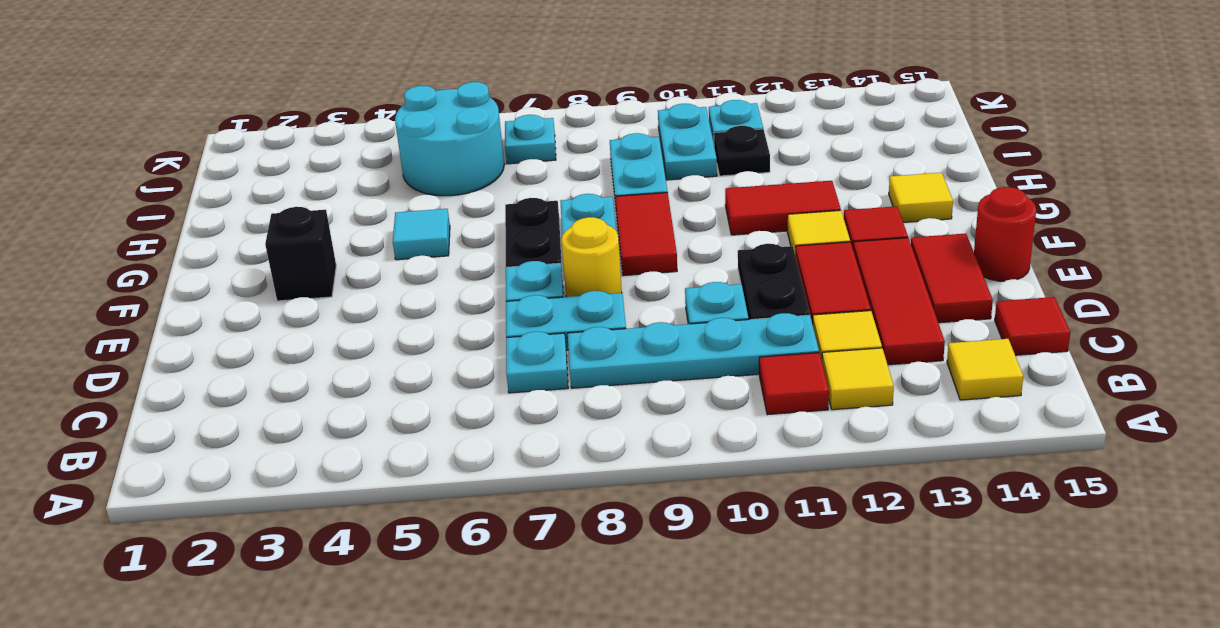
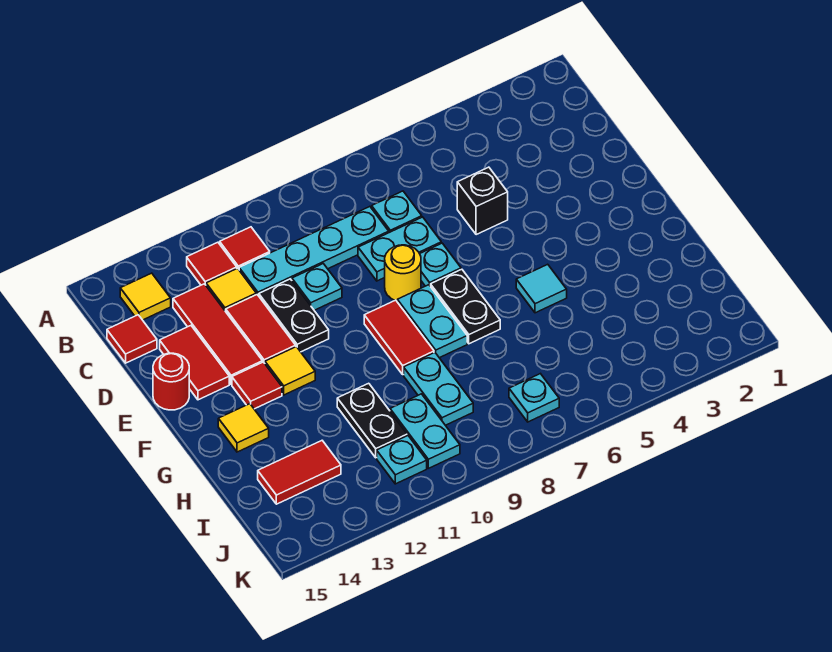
yellow 1x1 tile [822,348,894,410] -> red 1x1 tile [187,242,237,285]
black 1x1 brick [265,207,336,301] -> black 1x1 brick moved to [457,167,508,235]
red 1x2 tile [725,181,841,235] -> red 1x2 tile moved to [258,441,341,504]
cyan 2x2 round brick [395,82,504,196] -> none
black 1x1 plate [714,126,770,176] -> black 1x2 plate [337,383,407,458]

